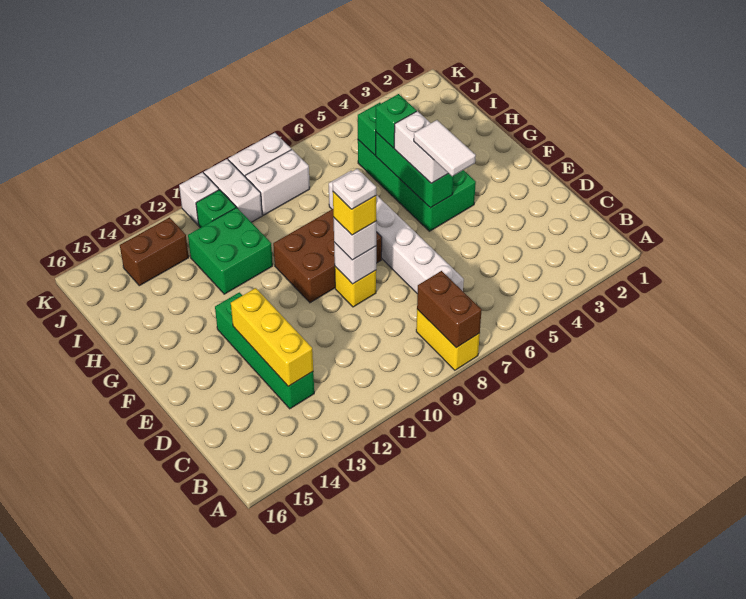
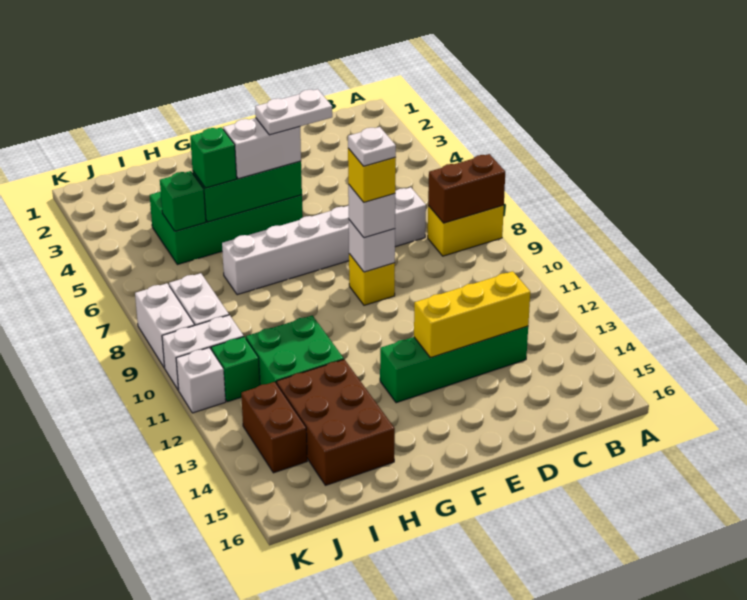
white 1x2 tile [414,120,476,176] -> white 1x2 plate [255,89,332,135]
brown 2x3 brick [273,209,382,303] -> brown 2x3 brick moved to [277,359,395,485]

